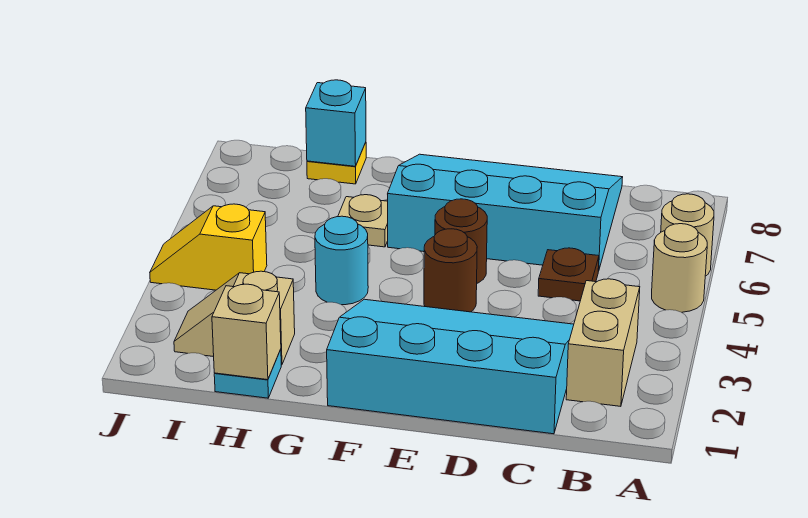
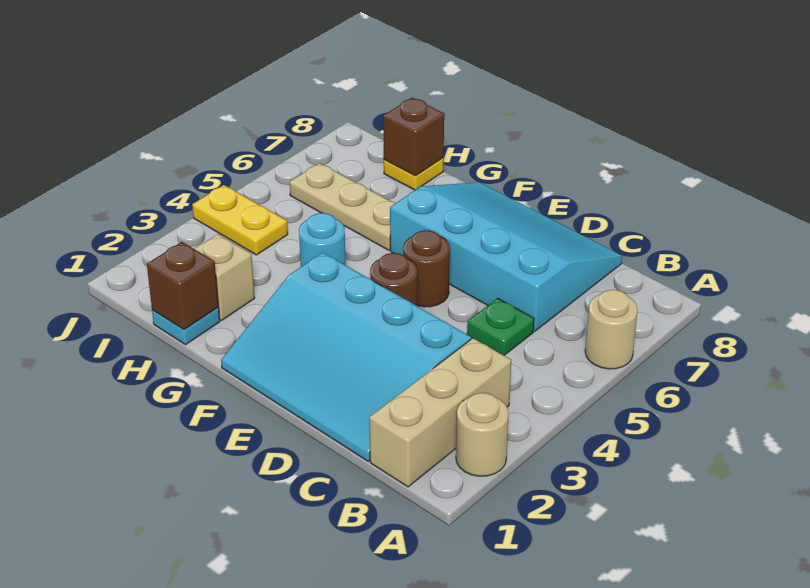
tan 1x1 round brick [652,224,707,312] -> tan 1x1 round brick moved to [456,393,509,476]
tan 1x2 brick [566,279,640,406] -> tan 1x3 brick [369,338,511,487]
cyan 3x4 slope [327,299,574,434] -> cyan 3x4 slope turned to [221,252,471,461]
brown 1x1 plate [538,248,599,301] -> green 1x1 plate [467,298,534,355]
tan 1x1 plate [338,195,388,247] -> tan 1x3 plate [290,163,395,250]
tan 1x1 brick [212,284,281,380] -> brown 1x1 brick [147,242,218,330]
cyan 1x1 brick [306,80,366,166] -> brown 1x1 brick [383,98,444,176]
yellow 1x2 slope [150,204,267,290] -> yellow 1x2 plate [192,185,288,255]

